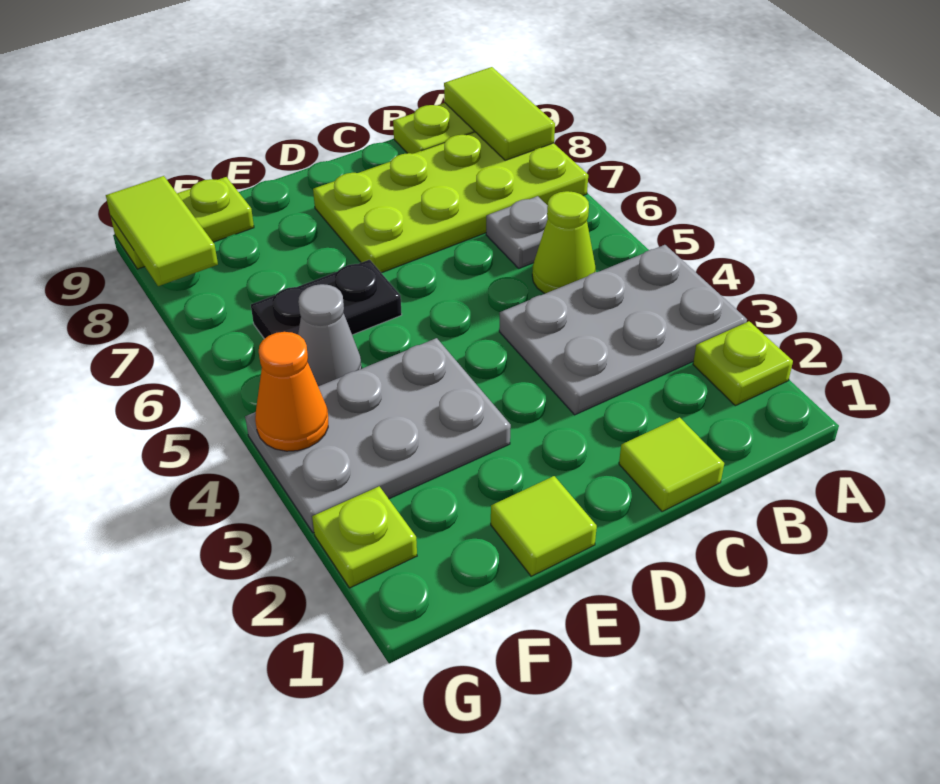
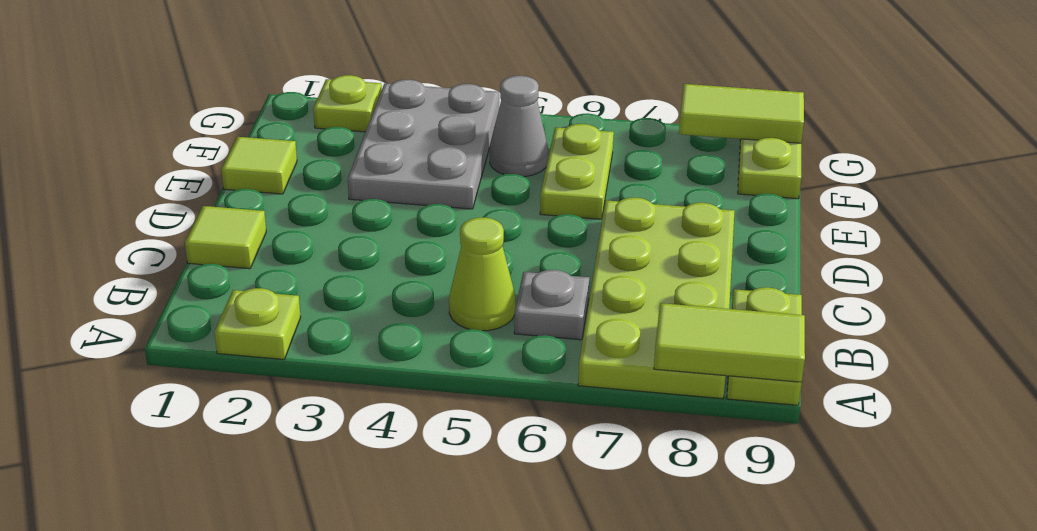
grey 2x3 plate [499,245,747,415] -> none
black 1x2 plate [251,260,402,339] -> lime 1x2 plate [540,124,614,219]
orange 1x1 cone [255,332,328,451] -> none

